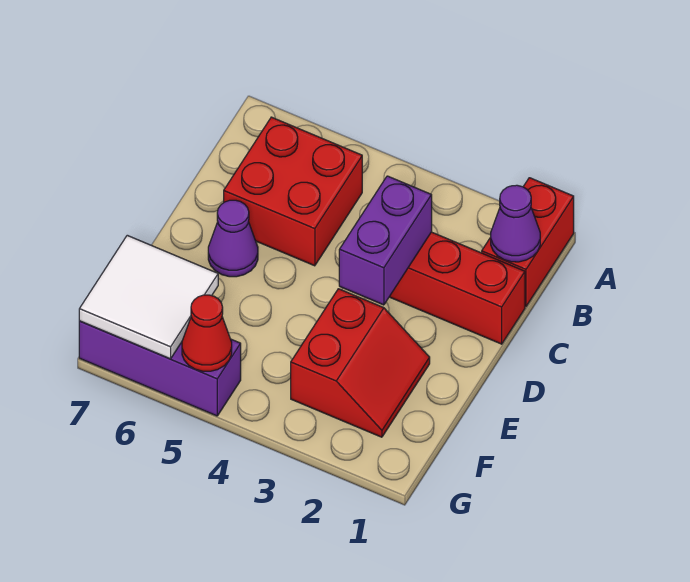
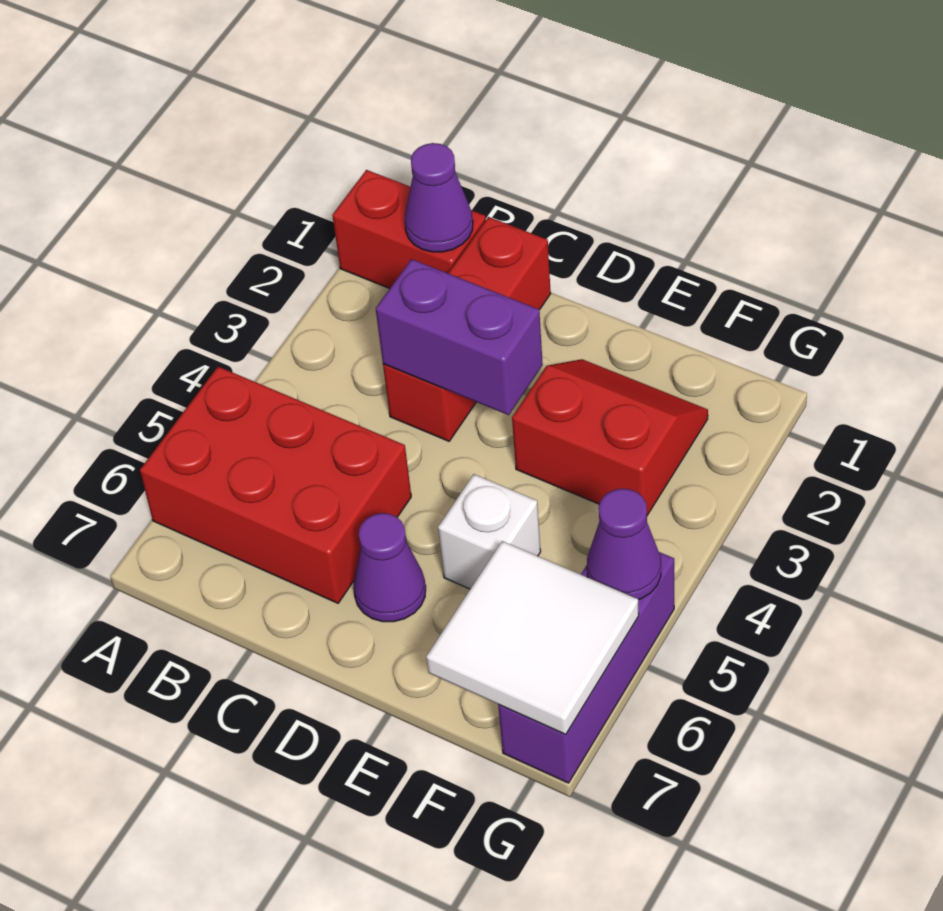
red 2x2 brick [224,117,362,266] -> red 2x3 brick [140,367,411,603]
none -> white 1x1 brick [438,474,541,589]
red 1x1 cone [182,295,232,371] -> purple 1x1 cone [587,489,661,600]

